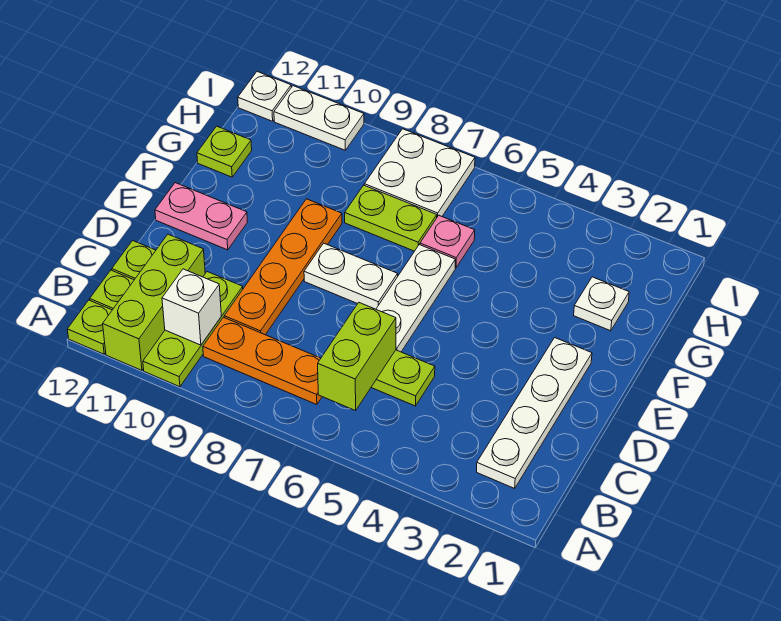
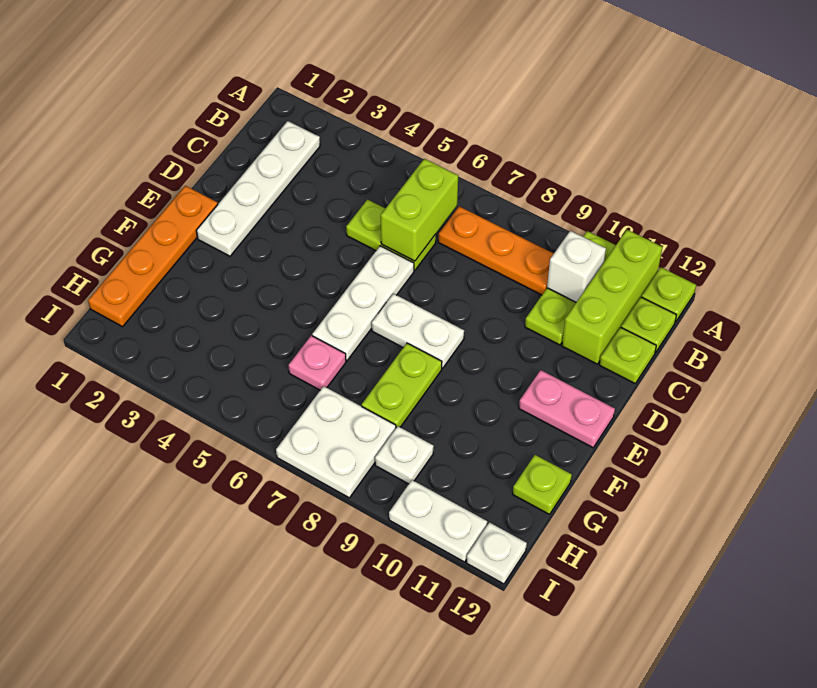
orange 1x4 plate [224,199,342,335] -> orange 1x4 plate moved to [88,186,218,327]
white 1x1 plate [574,277,629,331] -> white 1x1 plate moved to [375,426,434,484]
lime 1x2 plate [345,185,437,251] -> lime 1x2 plate turned to [362,343,442,428]

